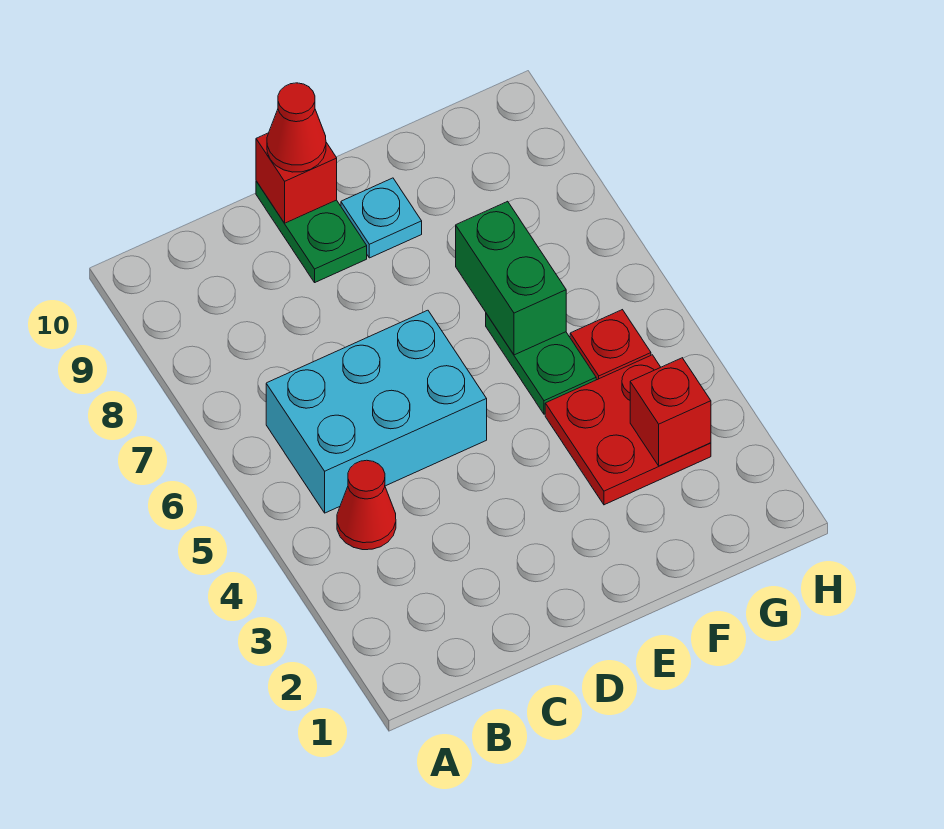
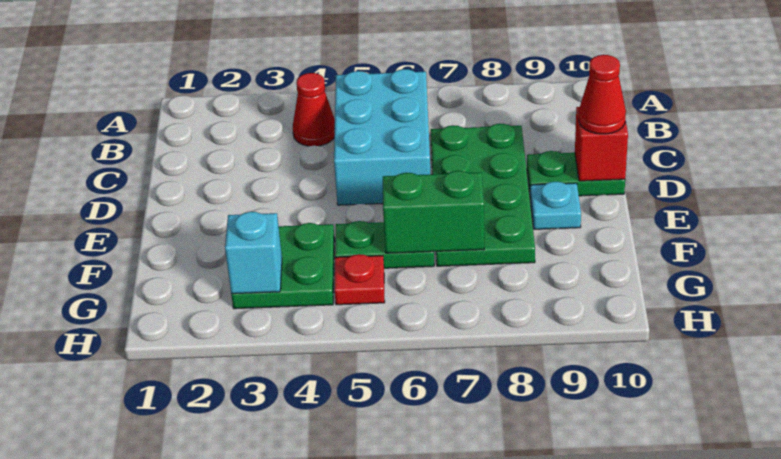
none -> green 2x4 plate [431,124,535,266]
red 2x2 plate [545,355,711,505] -> green 2x2 plate [231,223,335,309]
red 1x1 brick [630,358,711,466] -> cyan 1x1 brick [225,212,282,294]

